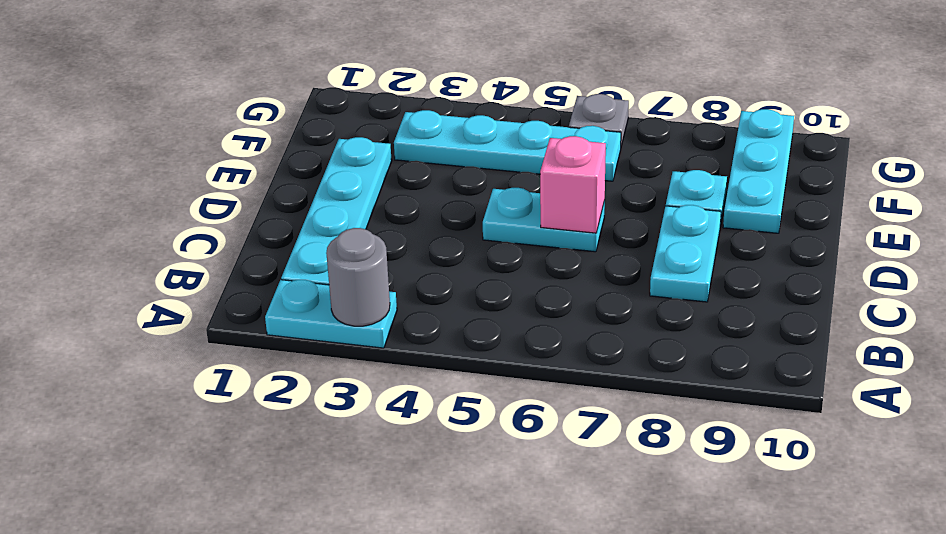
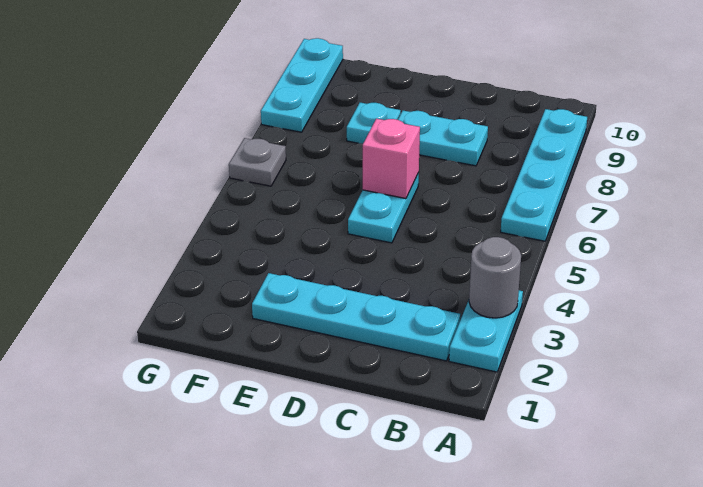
cyan 1x3 plate [723,109,794,233] -> cyan 1x3 plate turned to [261,38,343,132]
cyan 1x4 plate [394,110,621,181] -> cyan 1x4 plate moved to [501,109,587,241]

